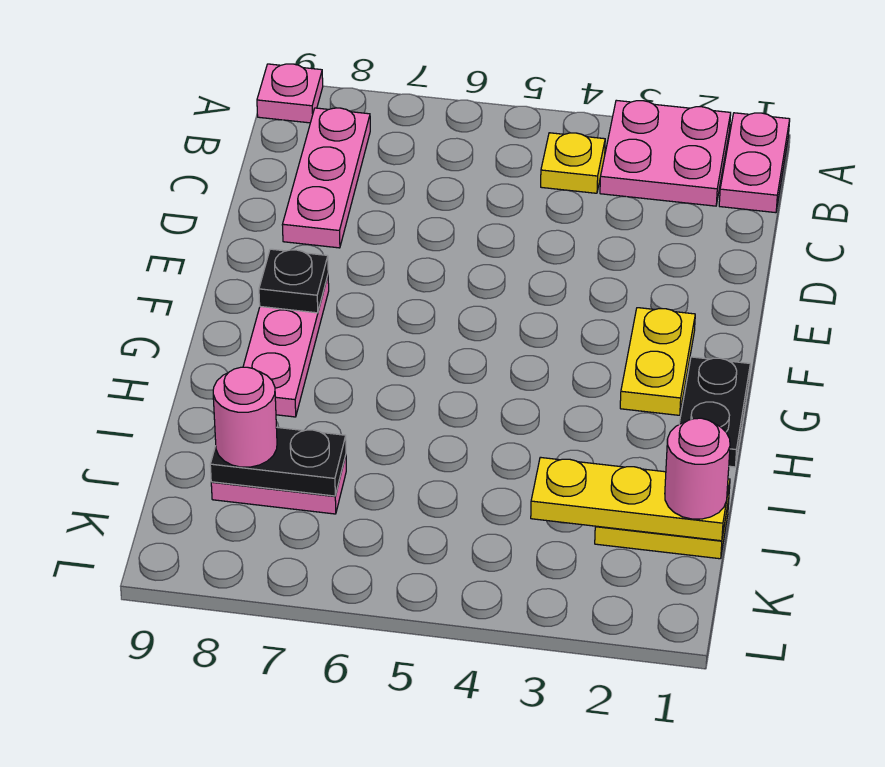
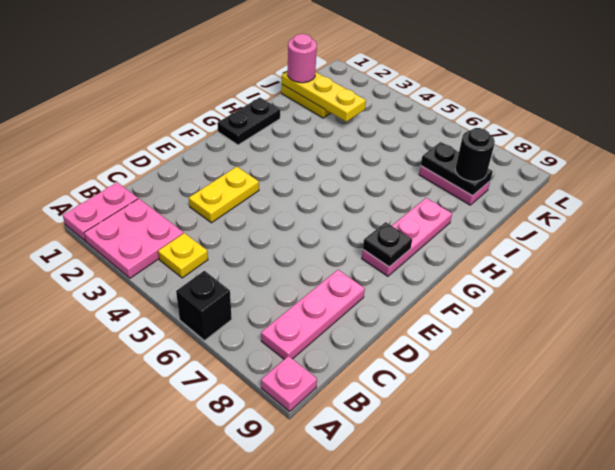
none -> black 1x1 brick [176,271,232,341]
yellow 1x2 plate [620,308,695,415] -> yellow 1x2 plate moved to [189,167,259,223]
pink 1x1 round brick [213,367,277,467] -> black 1x1 round brick [455,128,495,181]

